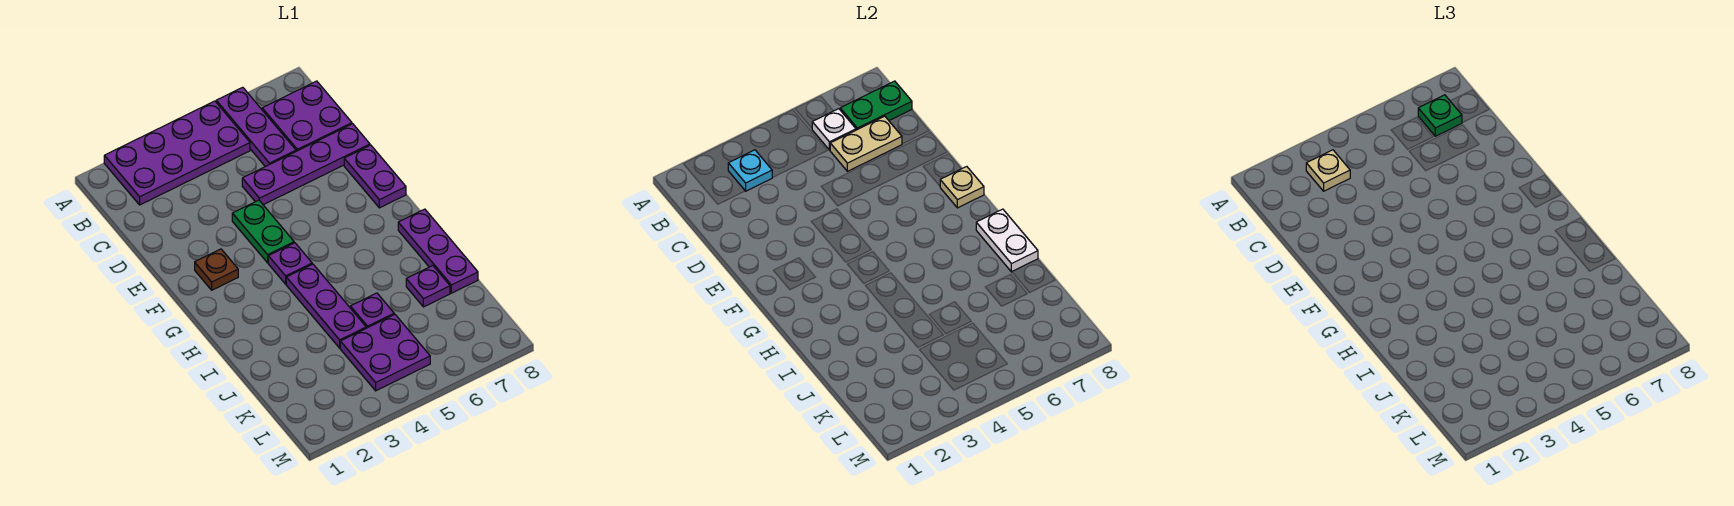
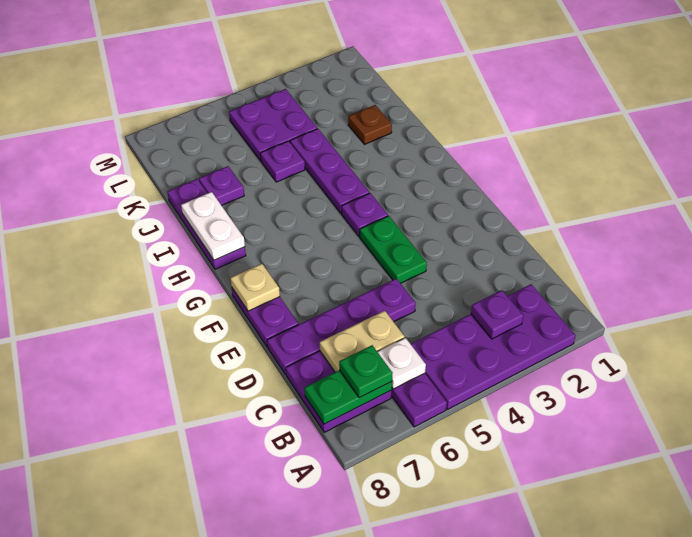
cyan 1x1 plate [728,150,772,191] -> purple 1x1 plate [471,290,523,339]
tan 1x1 plate [1306,150,1350,191] -> none
brown 1x1 plate [195,249,238,290] -> brown 1x1 plate moved to [348,105,392,145]

